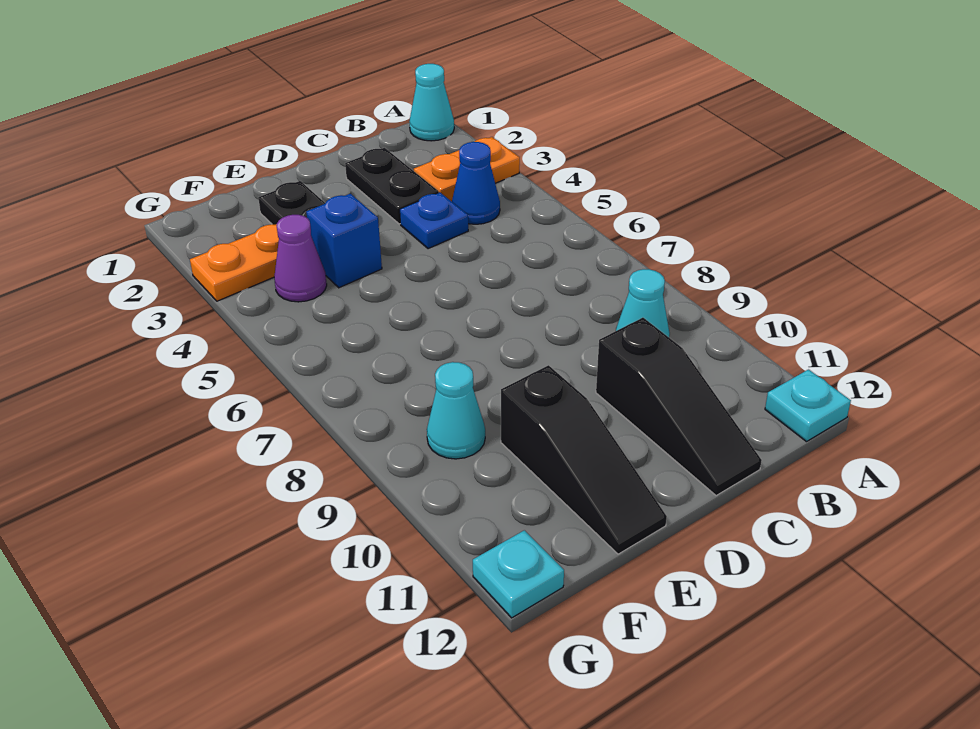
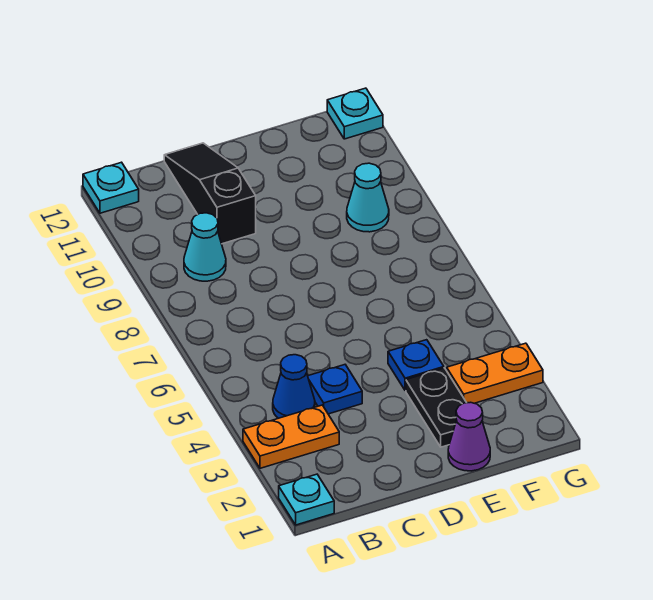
cyan 1x1 cone [409,64,454,141] -> cyan 1x1 plate [279,474,334,525]
black 1x2 plate [345,148,439,224] -> none
blue 1x1 brick [306,194,382,288] -> blue 1x1 plate [388,340,444,391]
black 1x3 slope [501,365,667,554] -> none
purple 1x1 cone [274,215,327,302] -> purple 1x1 cone moved to [448,402,490,471]

